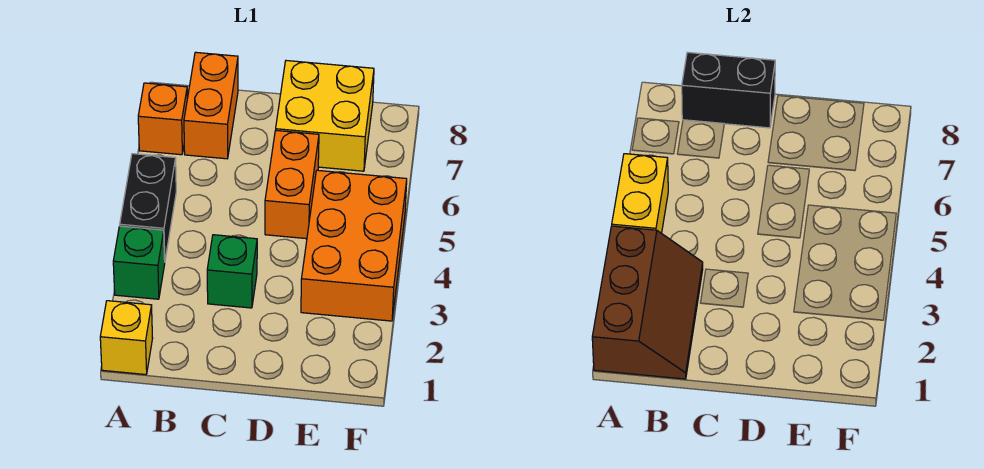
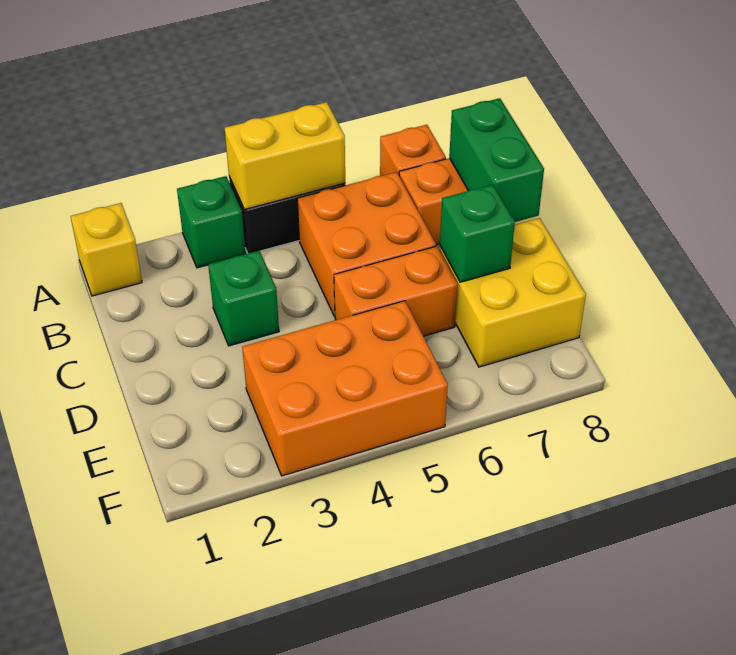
brown 2x3 slope [592,226,703,379] -> none
none -> orange 2x2 brick [297,172,436,316]
black 1x2 brick [682,52,775,128] -> green 1x2 brick [449,98,544,222]
none -> green 1x1 brick [440,185,515,282]

